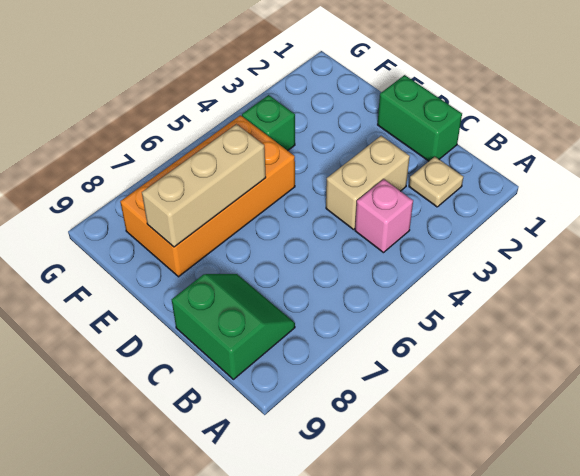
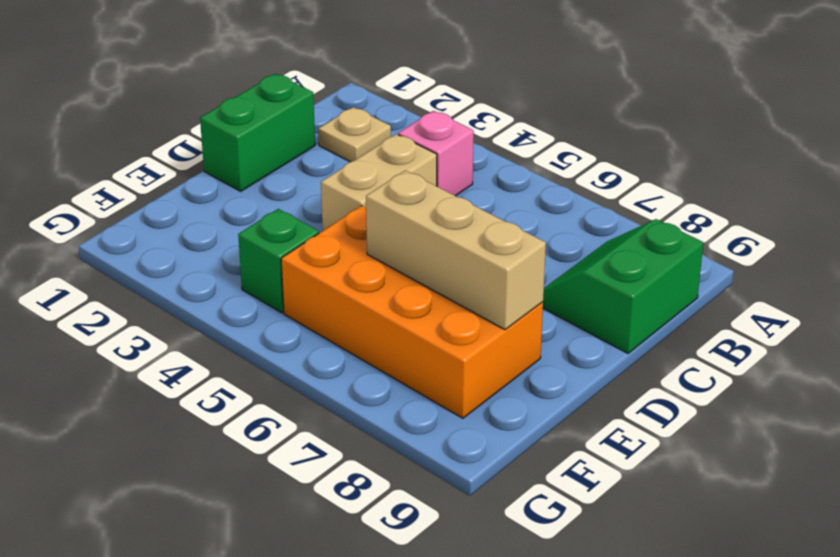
tan 1x2 brick [326,136,410,230] -> tan 1x2 brick turned to [321,134,437,230]

